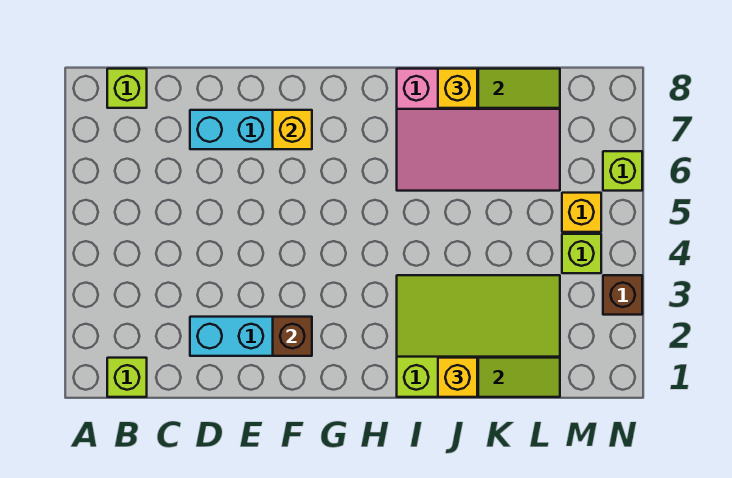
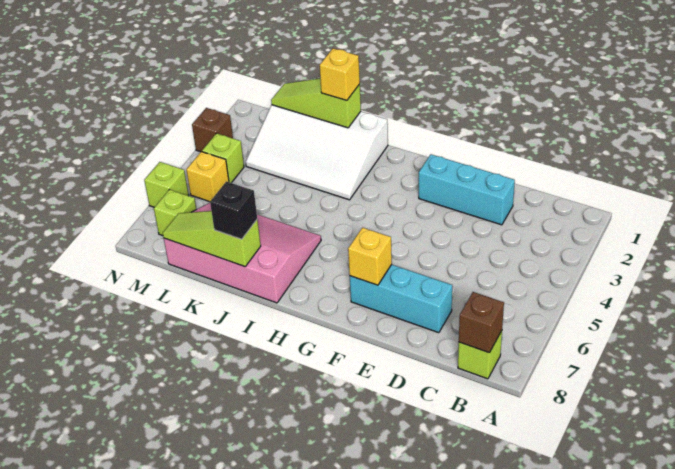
lime 1x1 brick [107,358,147,397] -> lime 1x1 brick moved to [154,189,196,236]
brown 1x1 brick [273,317,312,356] -> brown 1x1 brick moved to [459,292,504,353]
lime 3x4 slope [397,275,560,397] -> white 3x4 slope [246,105,388,200]
yellow 1x1 brick [438,69,477,108] -> black 1x1 brick [210,181,257,239]

